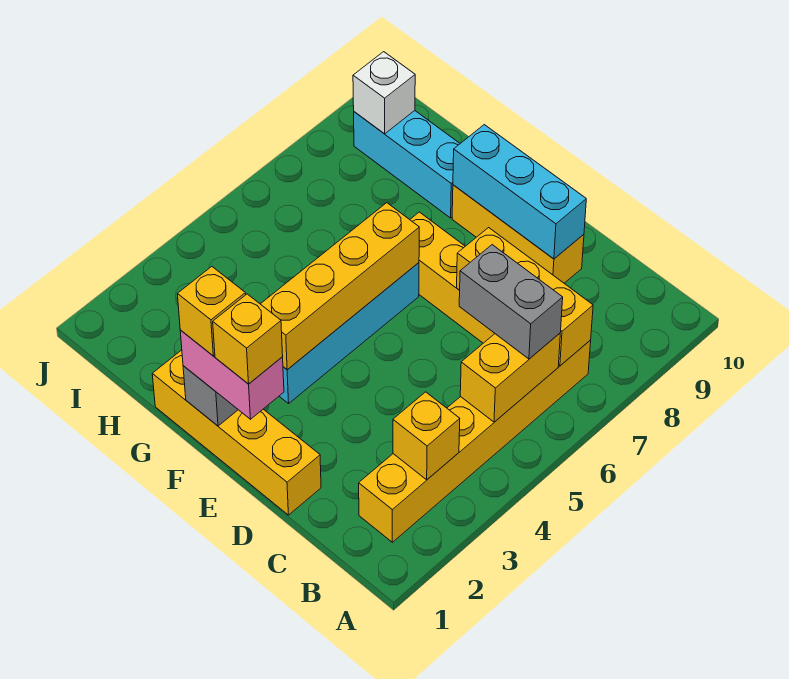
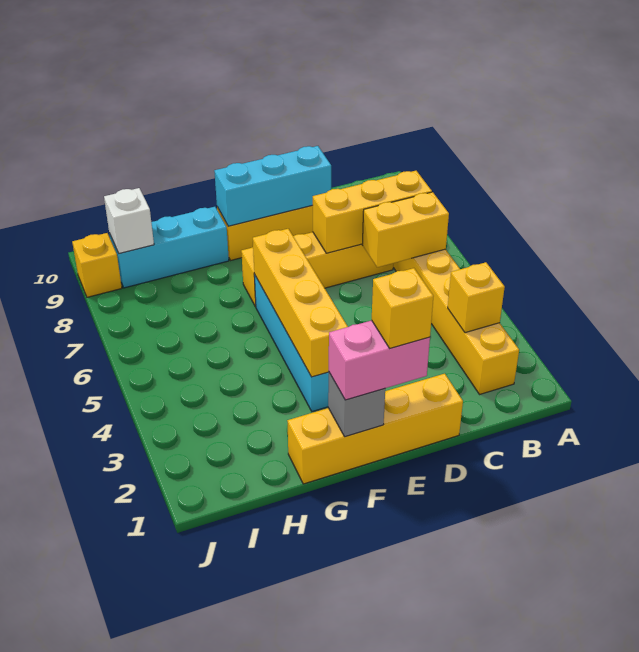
yellow 1x2 brick [460,333,560,422] -> yellow 1x2 brick turned to [362,192,449,267]
grey 1x2 brick [459,245,563,359] -> none
yellow 1x1 brick [178,267,246,356] -> yellow 1x1 brick moved to [72,233,122,297]

